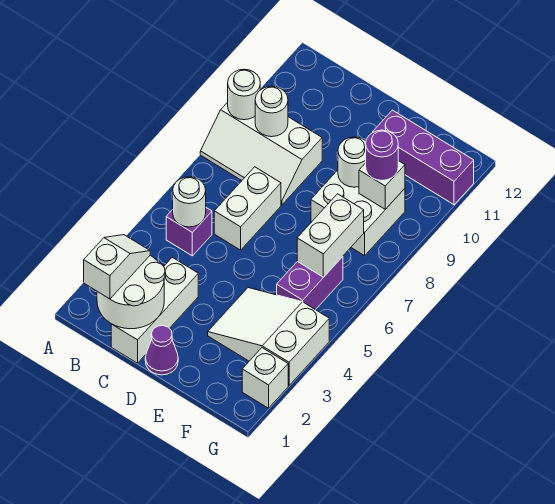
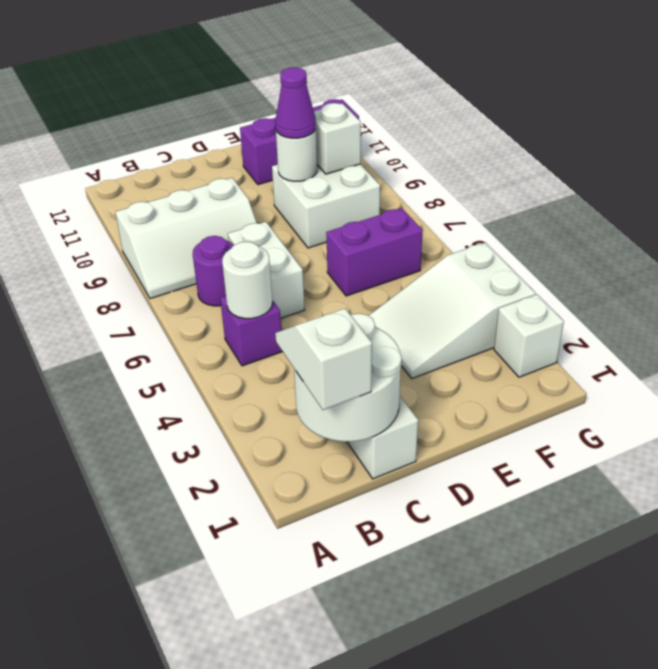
white 1x1 round brick [228,69,260,120] -> none
white 1x1 round brick [255,86,288,137] -> none
purple 1x1 cone [145,326,178,375] -> purple 1x1 cone moved to [275,67,316,138]
purple 1x2 brick [277,257,343,310] -> purple 1x2 brick turned to [326,208,423,296]
white 1x2 brick [297,194,364,277] -> none
purple 1x1 round brick [366,130,398,180] -> purple 1x1 round brick moved to [193,236,234,306]

